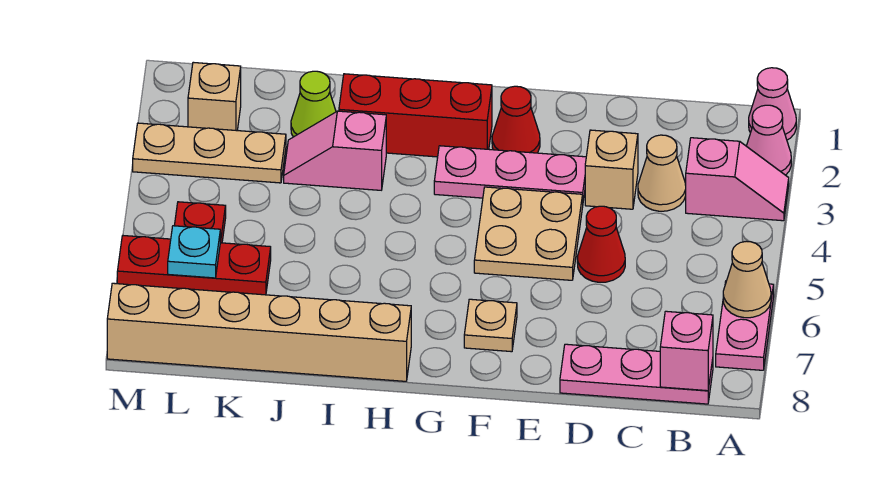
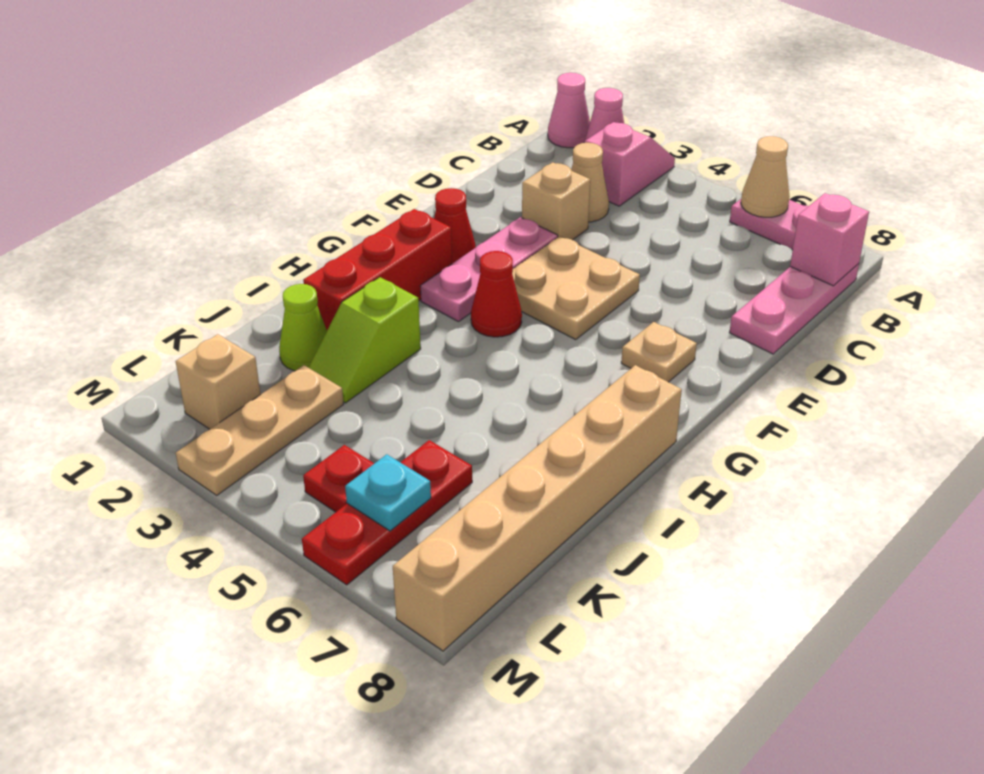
red 1x1 cone [577,206,625,282] -> red 1x1 cone moved to [471,251,522,337]
pink 1x2 slope [284,111,386,190] -> lime 1x2 slope [308,277,421,403]

